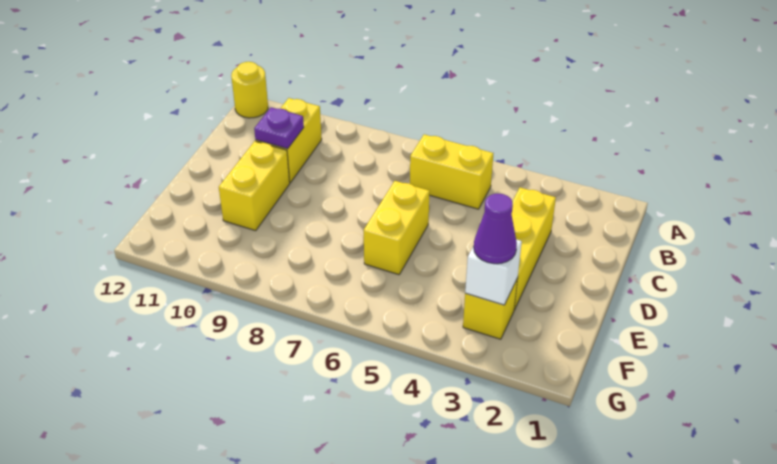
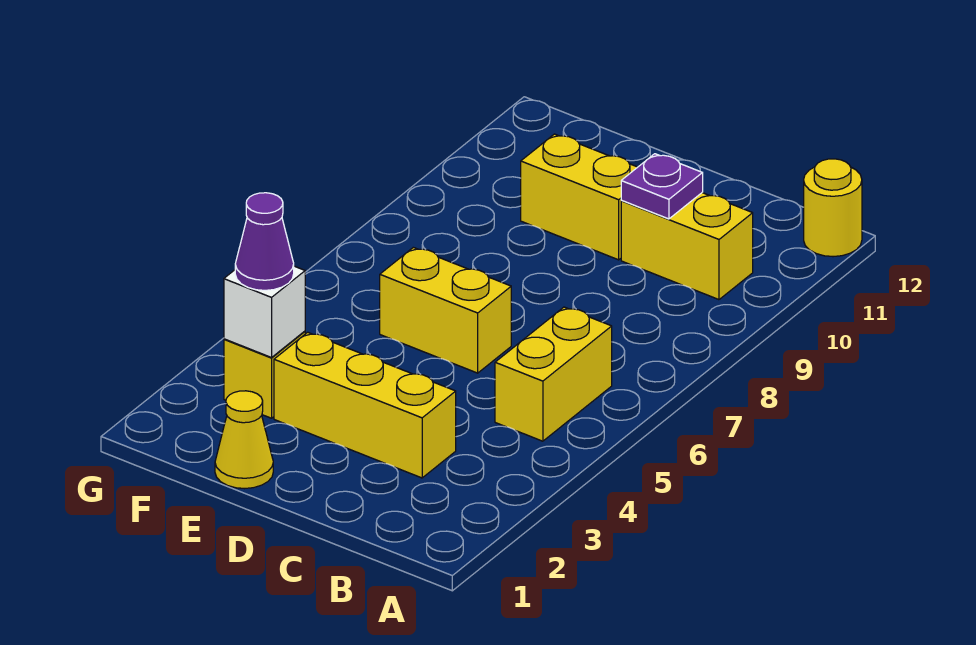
none -> yellow 1x1 cone [215,391,273,489]

